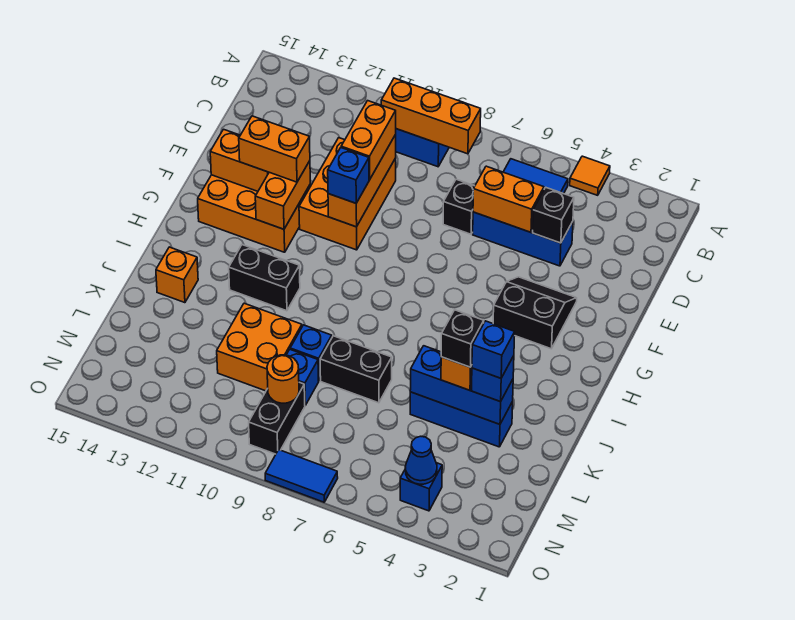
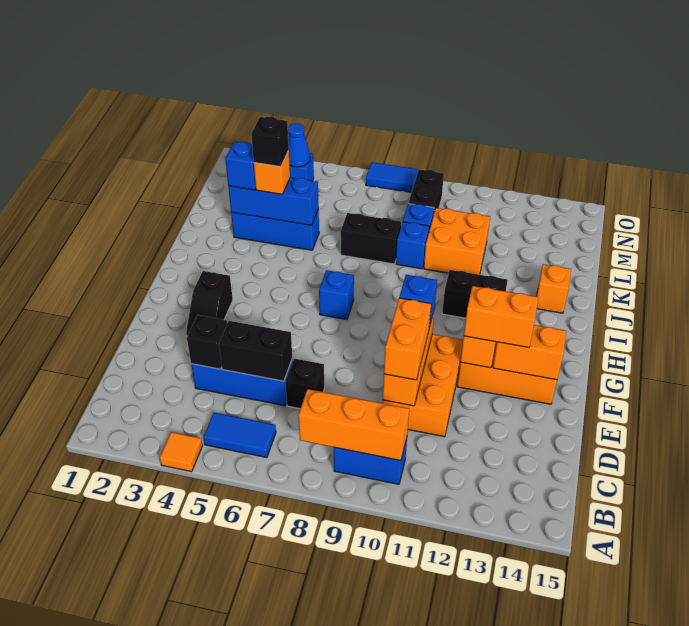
orange 1x2 brick [473,166,544,232] -> black 1x2 brick [219,321,292,381]
black 2x2 slope [493,277,577,349] -> black 1x2 slope [186,271,233,336]
blue 1x1 brick [472,321,515,378] -> blue 1x1 brick moved to [319,270,354,320]
orange 1x1 round brick [267,355,299,403] -> none

